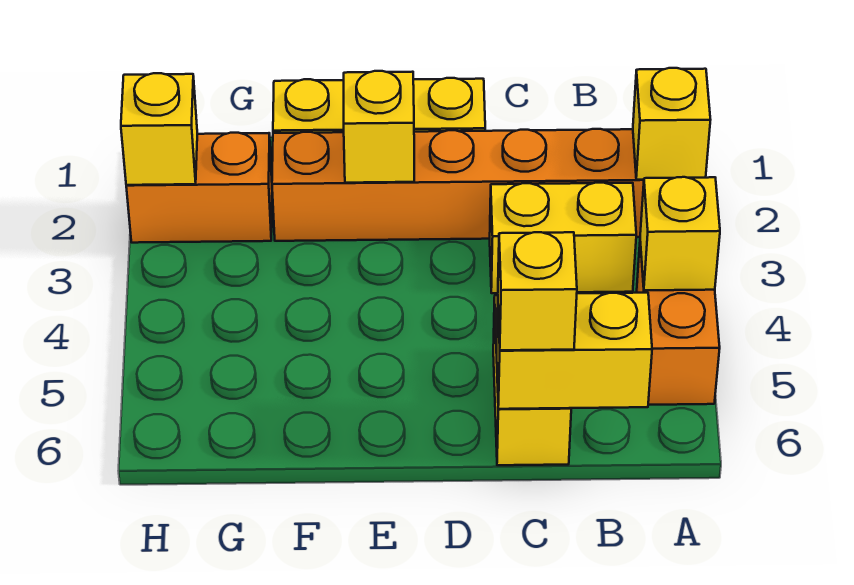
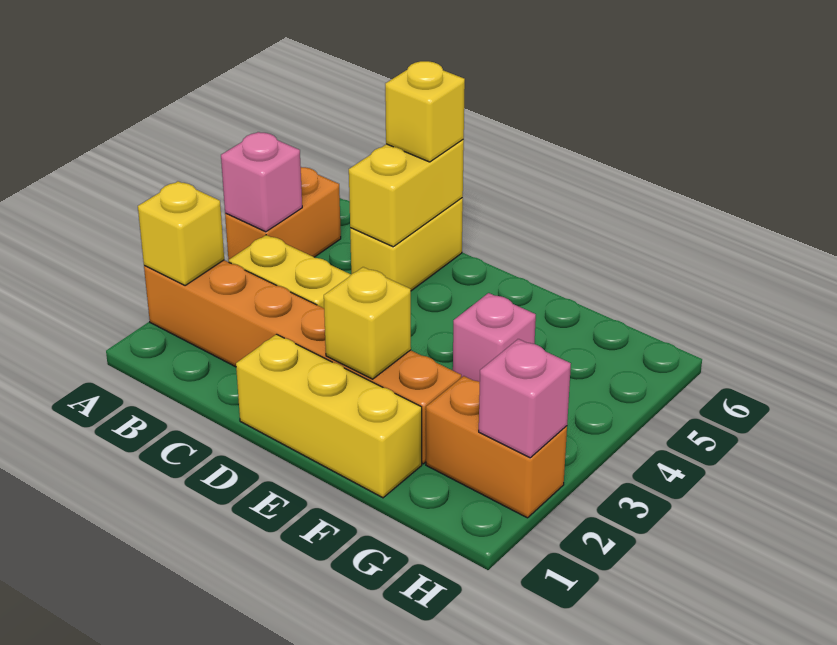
yellow 1x1 brick [640,177,720,290] -> pink 1x1 brick [221,132,302,232]
yellow 1x2 brick [497,293,652,409] -> yellow 1x2 brick turned to [349,140,464,247]
none -> pink 1x1 brick [453,293,536,382]
yellow 1x1 brick [121,73,197,185] -> pink 1x1 brick [479,339,571,458]

